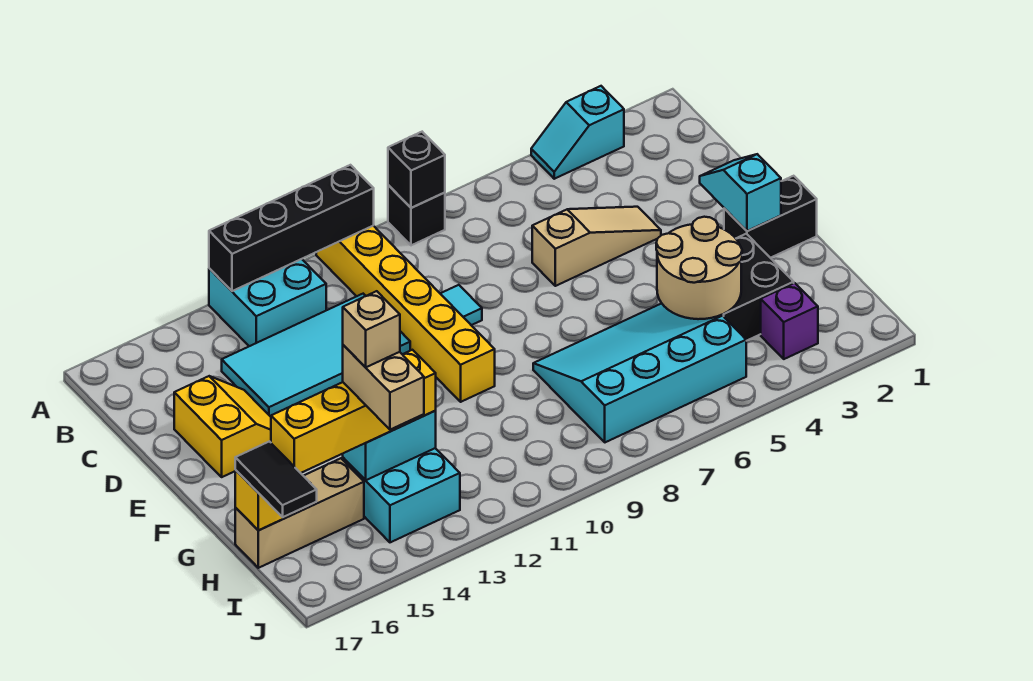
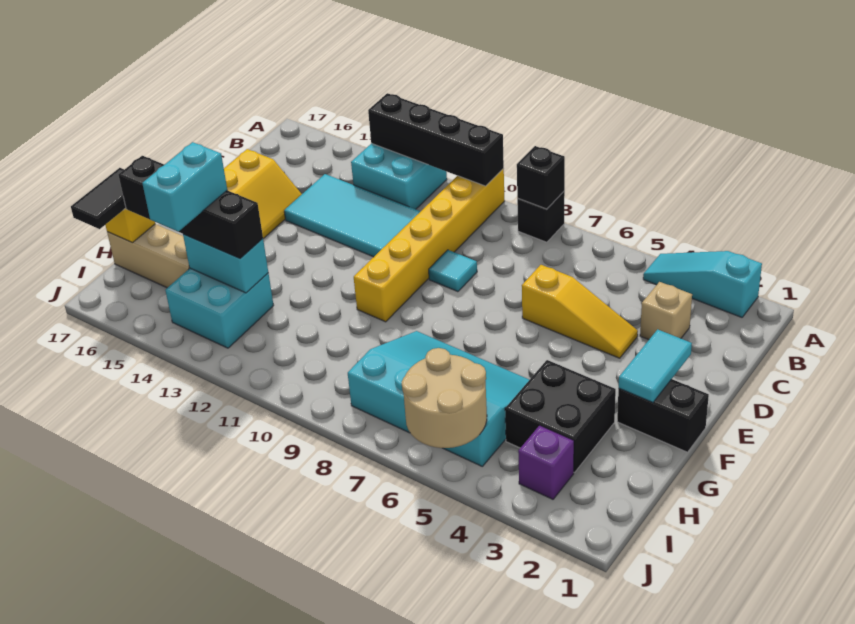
cyan 1x2 slope [531,86,624,179] -> cyan 1x3 slope [643,251,762,317]
tan 1x3 slope [532,207,661,286] -> yellow 1x3 slope [522,265,638,358]
cyan 1x2 slope [700,154,781,231] -> cyan 1x2 tile [619,329,692,403]
tan 2x2 round brick [656,217,742,319] -> tan 2x2 round brick moved to [402,348,487,448]
yellow 1x4 brick [271,350,436,473] -> black 1x4 brick [119,156,263,258]
tan 1x2 brick [343,345,424,430] -> cyan 1x2 brick [142,142,227,232]
tan 1x1 brick [343,291,400,367] -> tan 1x1 brick moved to [640,282,692,340]

